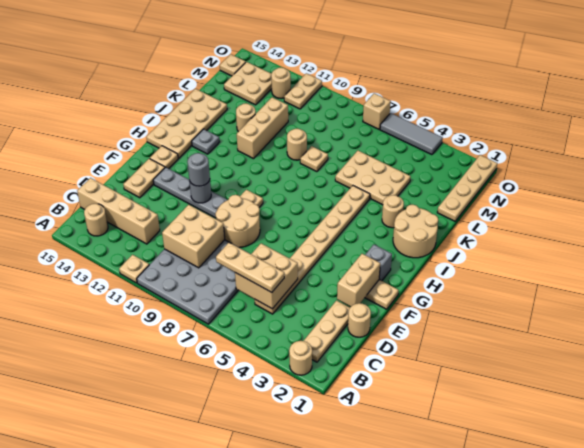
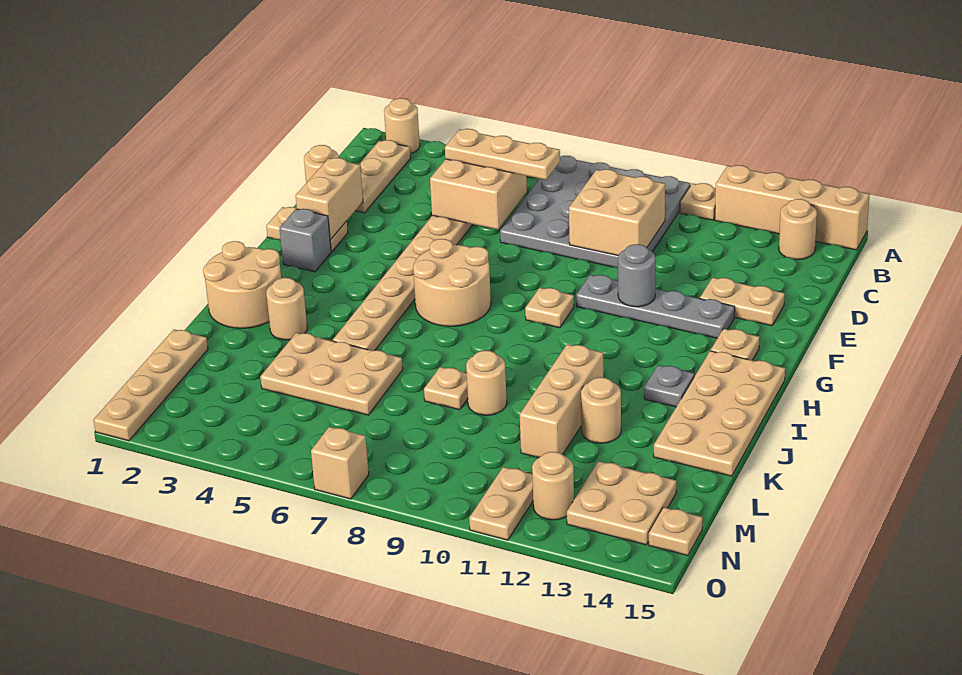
tan 1x4 brick [77,178,160,244] -> tan 1x4 brick moved to [715,165,870,250]
tan 2x2 round brick [215,195,260,248] -> tan 2x2 round brick moved to [413,239,491,326]
tan 1x2 plate [123,158,165,198] -> tan 1x2 plate turned to [700,277,785,326]
grey 1x1 round brick [187,153,210,186] -> none
grey 1x3 tile [380,113,443,155] -> none

